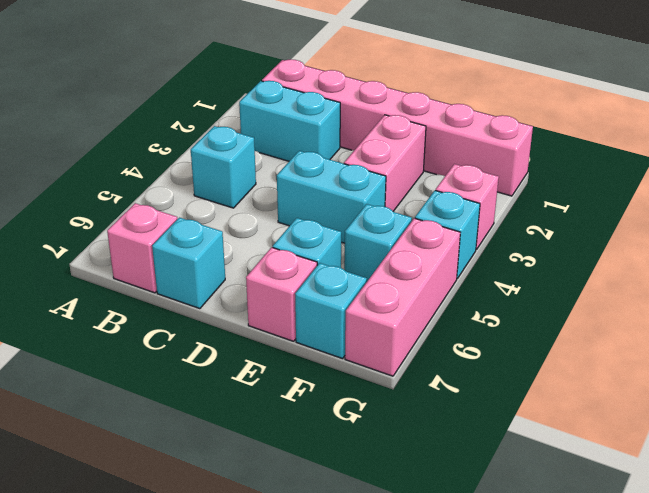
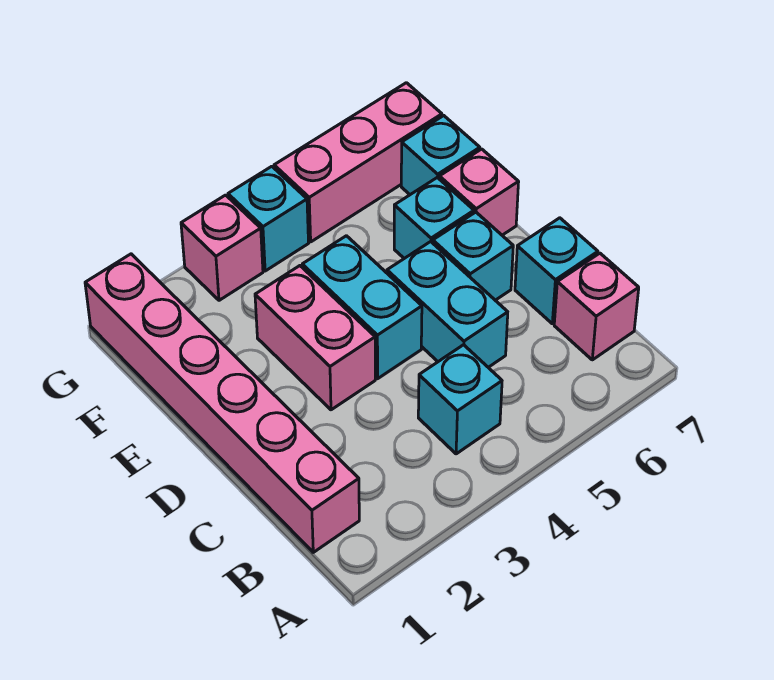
cyan 1x2 brick [239,81,340,161] -> cyan 1x2 brick moved to [387,242,508,367]
pink 1x2 brick [344,115,426,211] -> pink 1x2 brick turned to [255,266,375,410]
cyan 1x1 brick [344,204,412,281] -> cyan 1x1 brick moved to [433,212,513,300]

